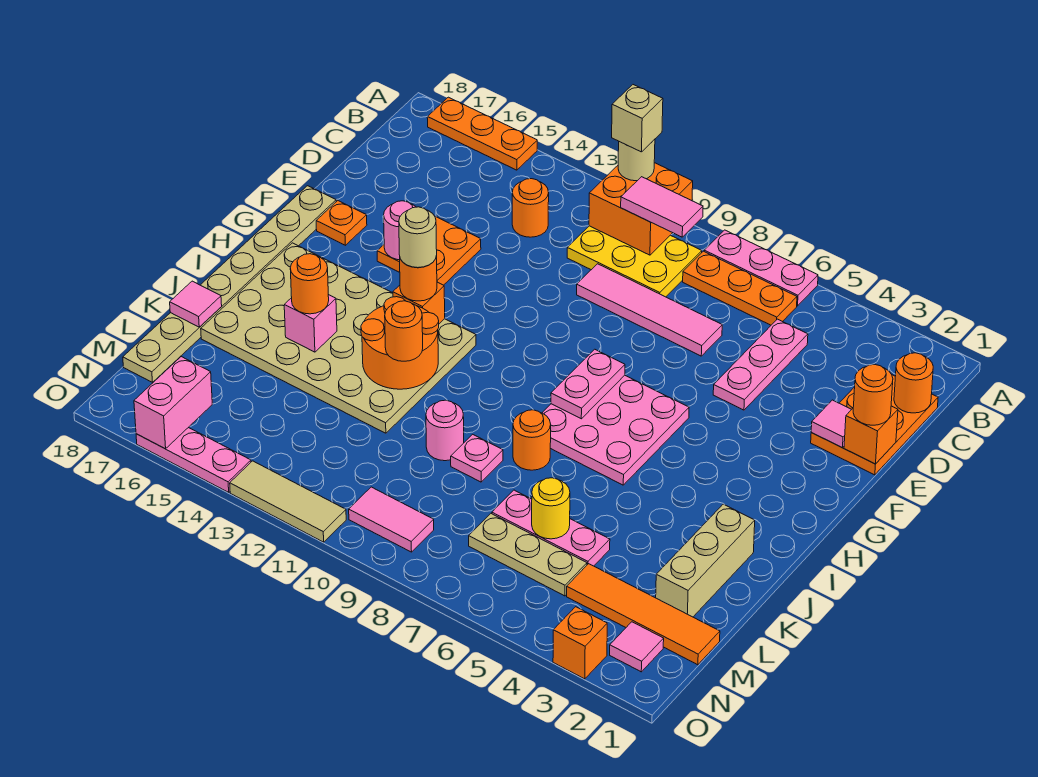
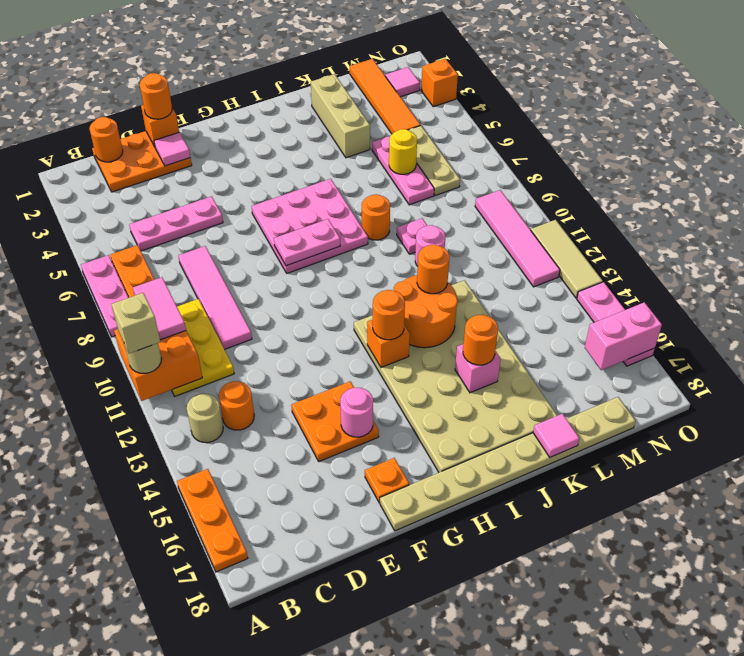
tan 1x1 round brick [399,207,437,268] -> tan 1x1 round brick moved to [187,393,223,443]
tan 1x3 brick [656,504,755,617] -> tan 1x3 brick turned to [311,74,370,158]
pink 1x2 tile [349,487,434,552] -> pink 1x4 tile [475,190,560,287]

